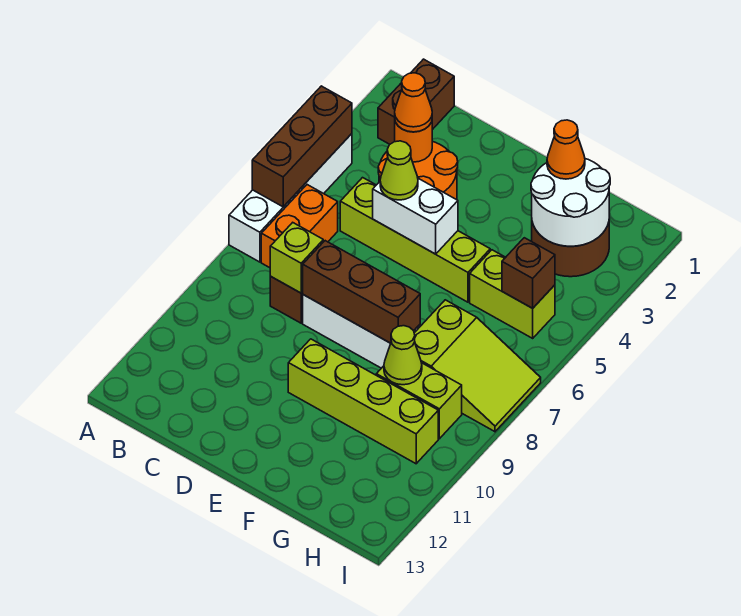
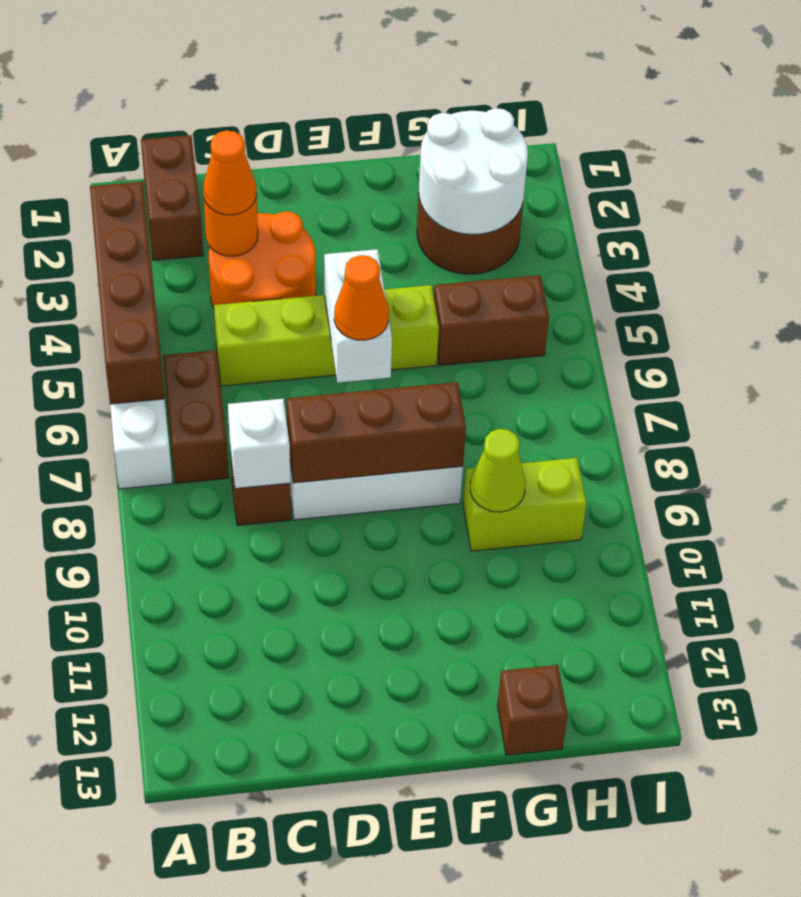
brown 1x3 brick [252,86,352,207] -> brown 1x4 brick [90,182,164,404]
orange 1x2 brick [261,185,338,268] -> brown 1x2 brick [163,350,229,483]
lime 1x1 brick [270,223,323,293] -> white 1x1 brick [228,399,290,489]
white 1x2 brick [373,178,458,254] -> white 1x2 brick turned to [324,249,392,383]
lime 1x1 cone [380,141,418,200] -> none
lime 1x4 brick [288,339,438,464] -> none
orange 1x1 cone [547,120,585,179] -> orange 1x1 cone moved to [334,255,389,340]
lime 1x2 brick [470,250,555,338] -> brown 1x2 brick [434,275,549,365]
lime 2x3 slope [414,300,541,432] -> none
brown 1x1 brick [502,238,555,308] -> brown 1x1 brick moved to [497,665,568,755]

